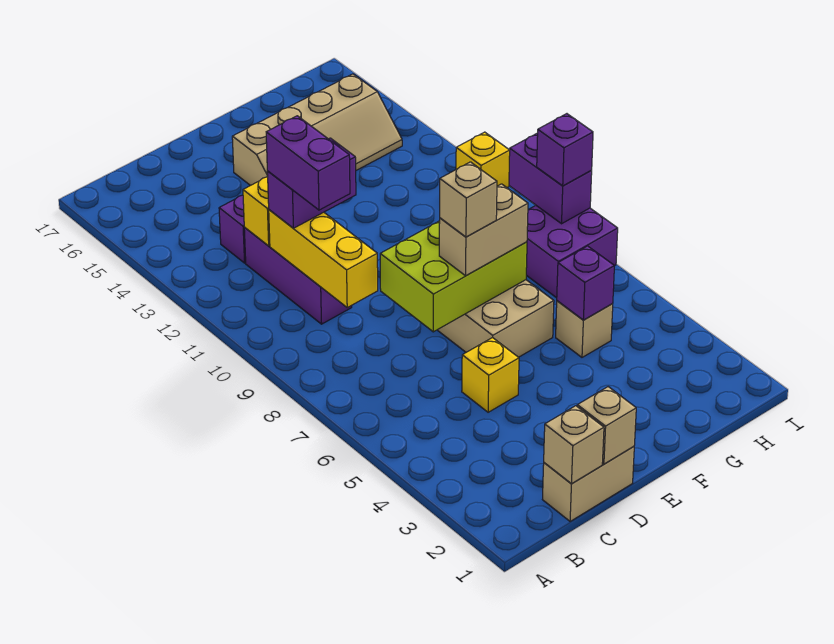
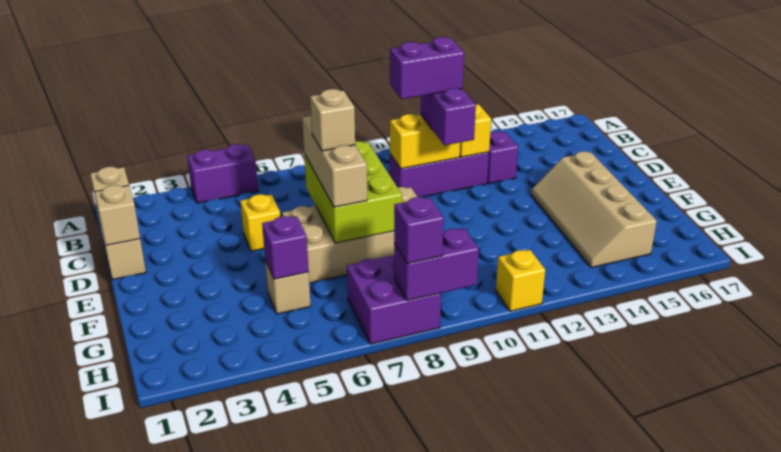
none -> purple 1x2 brick [187,144,258,203]
yellow 1x3 brick [269,210,378,307] -> yellow 1x2 brick [390,114,460,169]
tan 1x2 brick [439,184,528,276] -> tan 1x3 brick [302,116,367,207]

